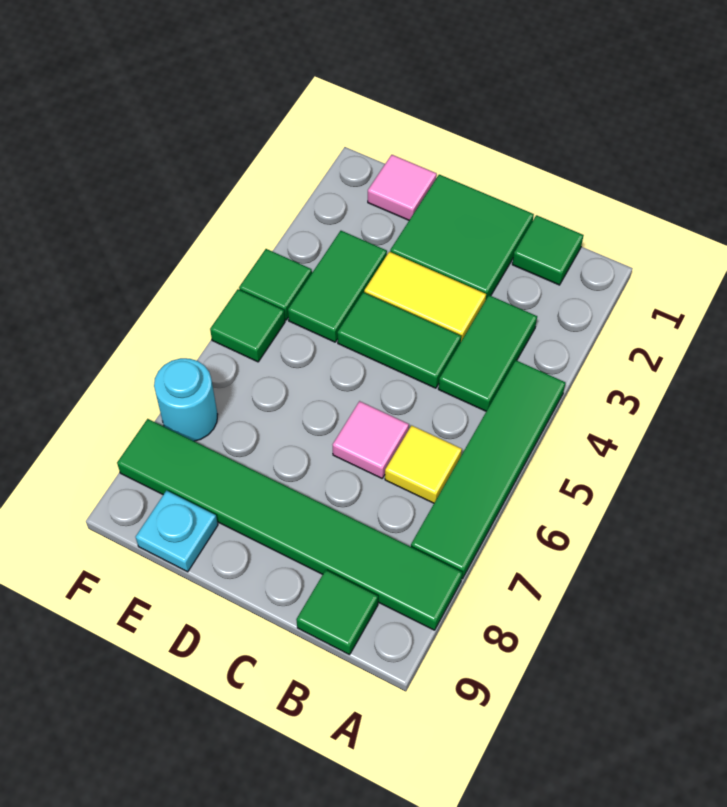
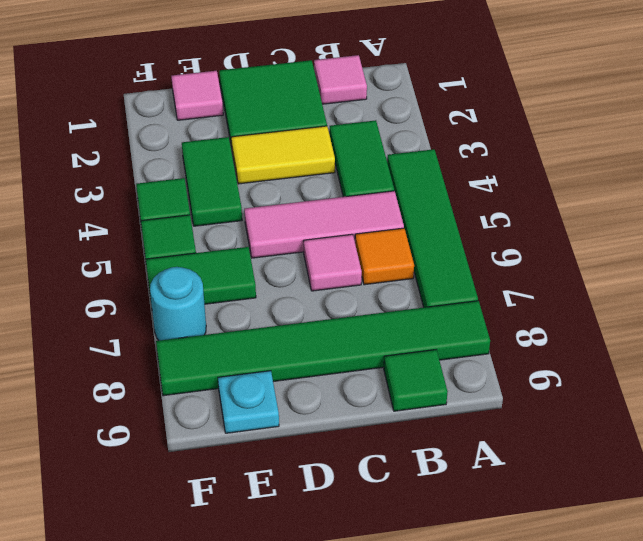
green 1x1 tile [512,215,584,285] -> pink 1x1 tile [314,55,367,104]
none -> pink 1x3 tile [244,191,404,258]
yellow 1x1 tile [385,425,462,503] -> orange 1x1 tile [355,228,414,285]
green 1x2 tile [337,292,461,388] -> green 1x2 tile moved to [146,247,256,306]

